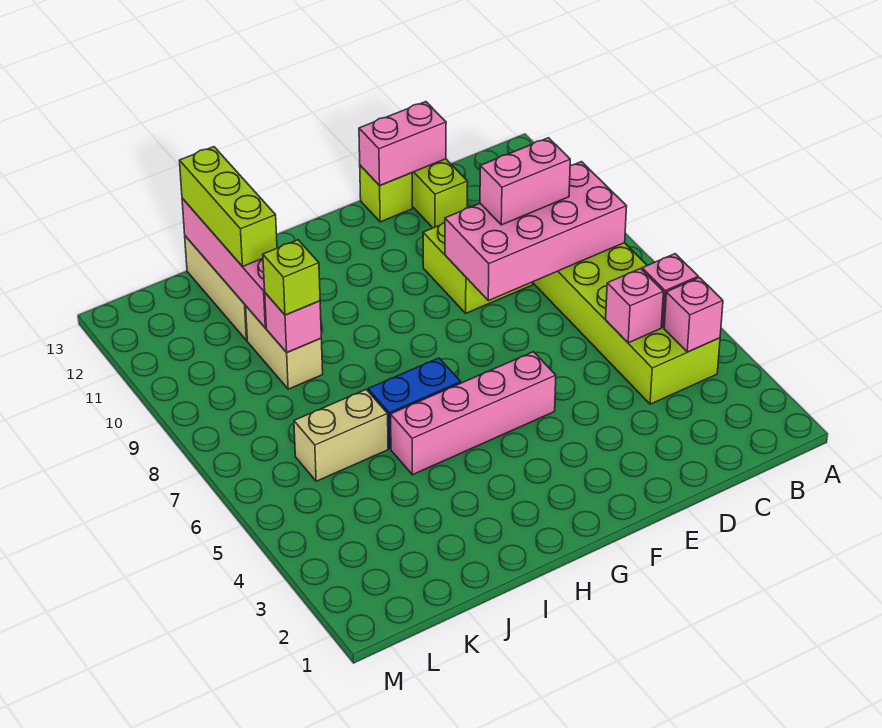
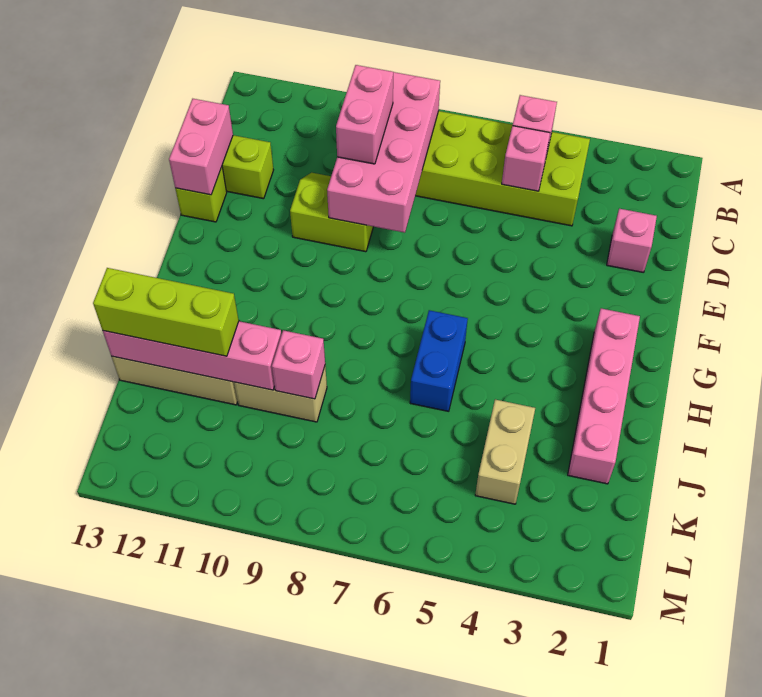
pink 1x1 brick [664,278,723,352] -> pink 1x1 brick moved to [607,209,657,273]
pink 1x4 brick [391,352,556,475] -> pink 1x4 brick moved to [568,308,640,484]
tan 1x2 brick [294,390,388,481] -> tan 1x2 brick moved to [475,399,535,504]
lime 1x1 brick [263,240,320,315] -> none

